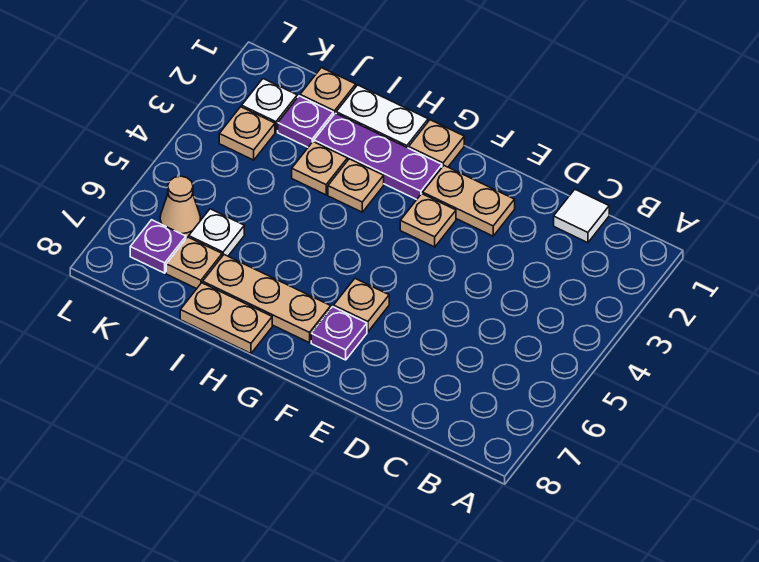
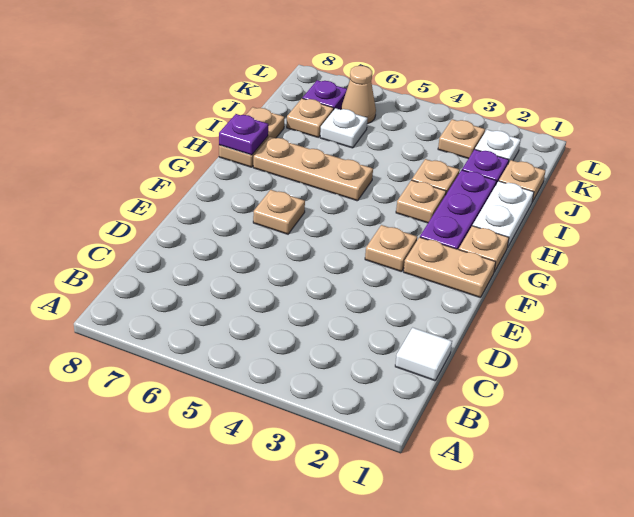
tan 1x2 plate [423,166,515,236] -> tan 1x2 plate turned to [404,237,496,298]
purple 1x1 plate [311,307,367,360] -> purple 1x1 plate moved to [219,114,268,155]
tan 1x3 plate [203,255,331,343] -> tan 1x3 plate turned to [253,137,373,201]

